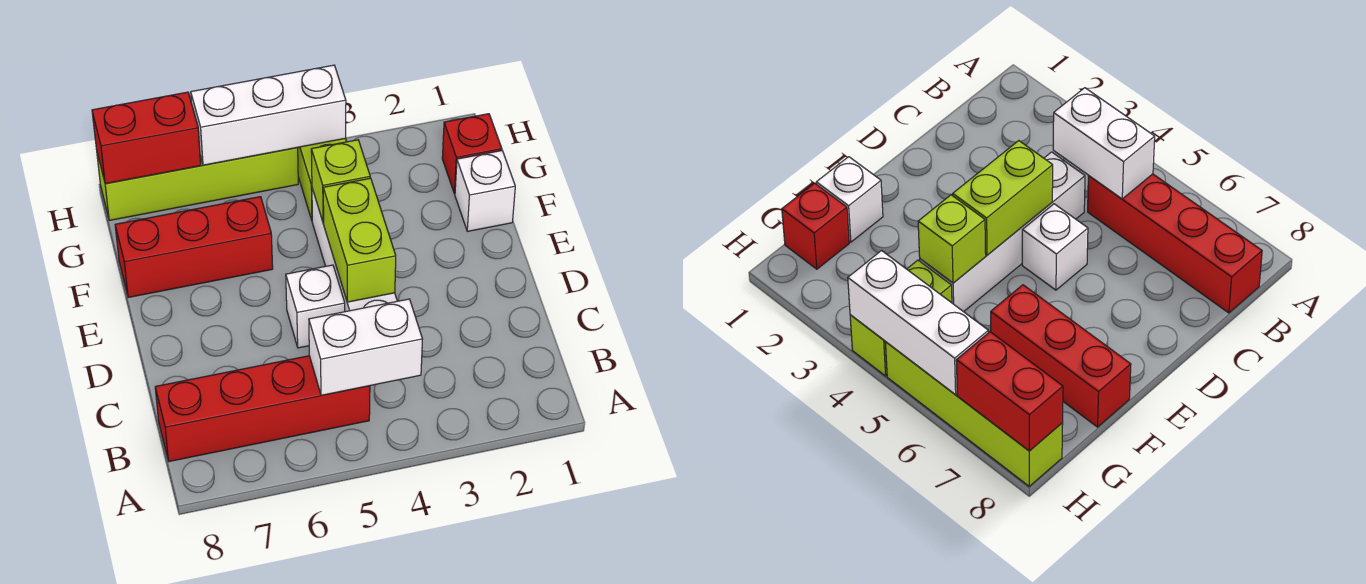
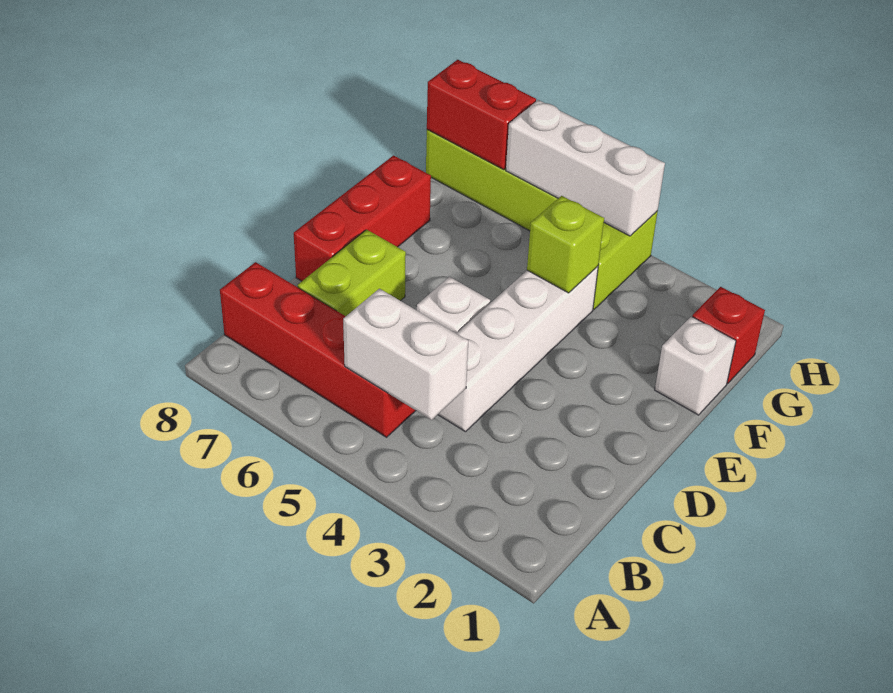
lime 1x2 brick [323,178,396,302] -> lime 1x2 brick moved to [298,230,406,316]
red 1x3 brick [115,197,273,297] -> red 1x3 brick turned to [294,155,431,281]

